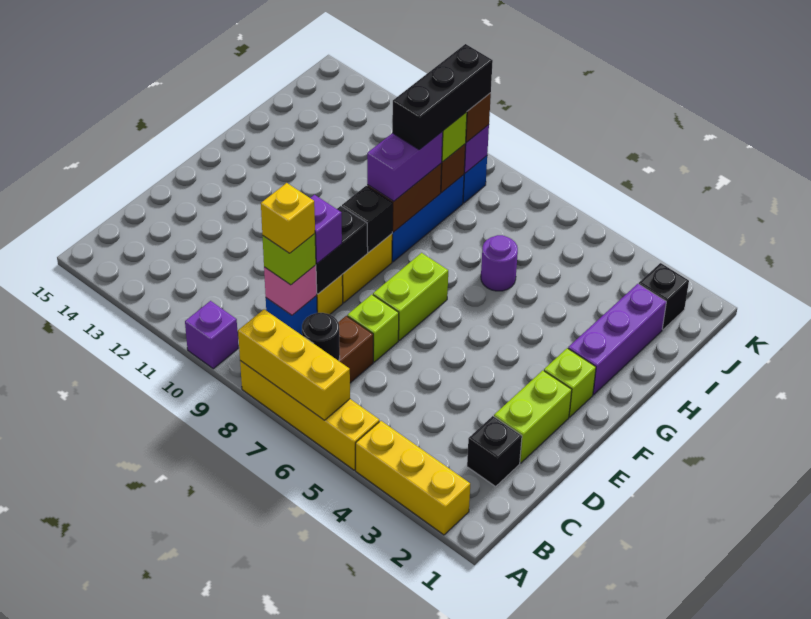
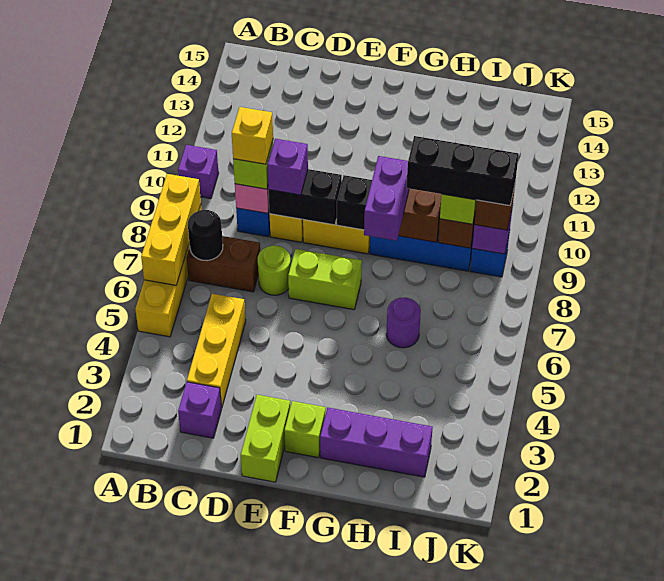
yellow 1x3 brick [356,421,470,535] -> yellow 1x3 brick moved to [187,294,246,408]
black 1x1 brick [467,416,522,486] -> purple 1x1 brick [178,382,222,438]
lime 1x2 brick [494,370,572,463] -> lime 1x2 brick turned to [241,395,290,482]
lime 1x1 brick [347,294,399,362] -> lime 1x1 round brick [258,245,291,295]
purple 1x2 brick [367,131,443,201] -> purple 1x2 brick turned to [364,156,409,241]
black 1x1 brick [639,263,689,330] -> none

